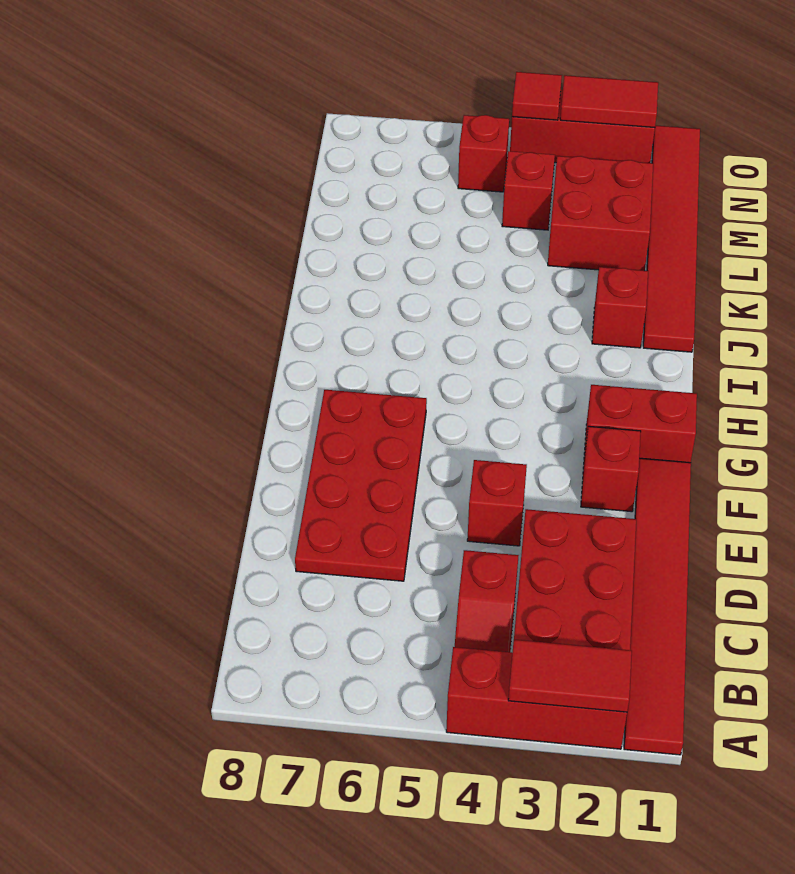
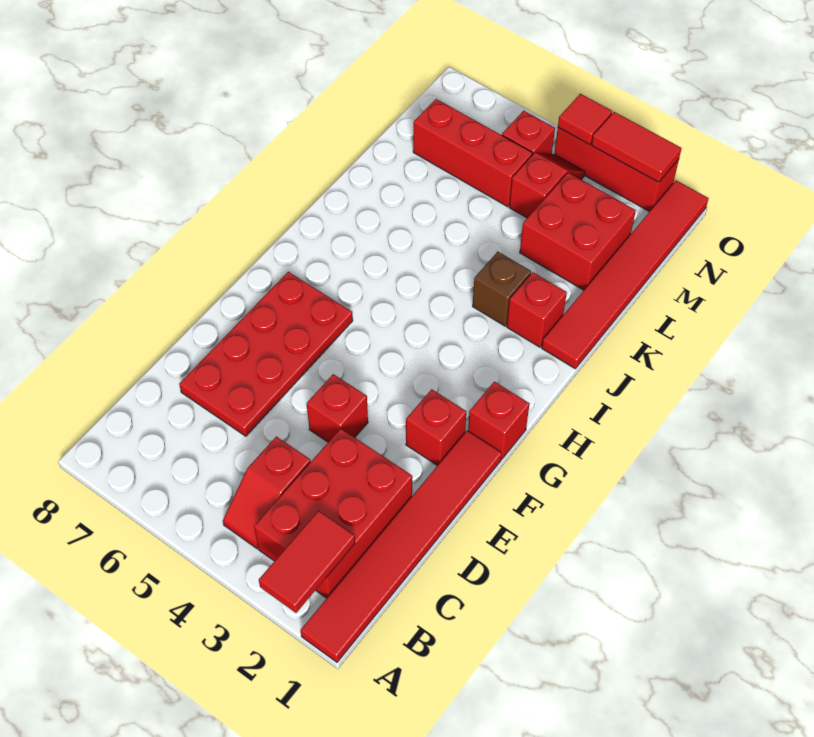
red 1x3 brick [446,647,627,749] -> red 1x3 brick moved to [413,99,532,207]
red 1x2 tile [508,640,632,712] -> red 1x2 tile turned to [259,511,355,613]
red 1x2 brick [584,385,697,463] -> red 1x1 brick [468,382,529,459]
none -> brown 1x1 brick [473,252,531,326]

